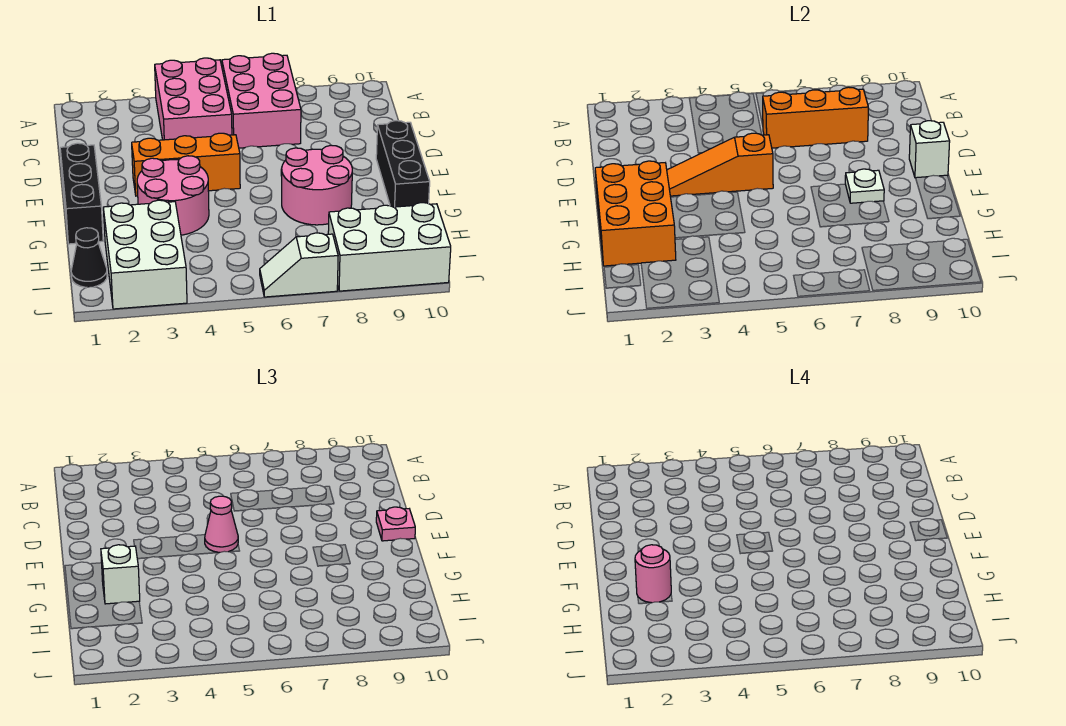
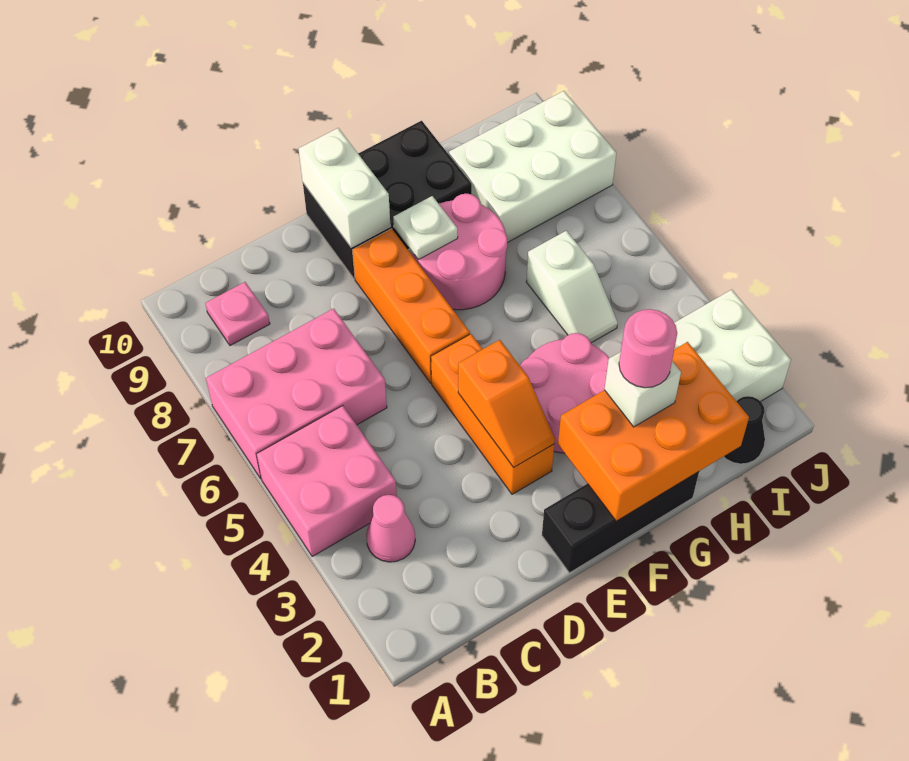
pink 2x3 brick [155,58,232,140] -> pink 2x2 brick [257,406,397,556]
orange 1x3 brick [763,87,868,148] -> orange 1x3 brick moved to [352,229,470,383]
orange 1x3 slope [667,133,773,196] -> orange 1x2 slope [458,340,555,467]
pink 1x1 cone [205,496,238,553] -> pink 1x1 cone moved to [366,495,415,562]
black 1x3 brick [376,121,430,207] -> black 2x3 brick [303,121,472,279]
white 1x1 brick [909,121,950,178] -> white 1x2 brick [299,128,391,248]
pink 1x1 plate [376,507,415,541] -> pink 1x1 plate moved to [205,282,270,346]
white 2x3 brick [328,203,451,291] -> white 2x3 brick turned to [449,91,616,243]
white 1x2 slope [260,233,338,297] -> white 1x2 slope moved to [526,231,618,343]

